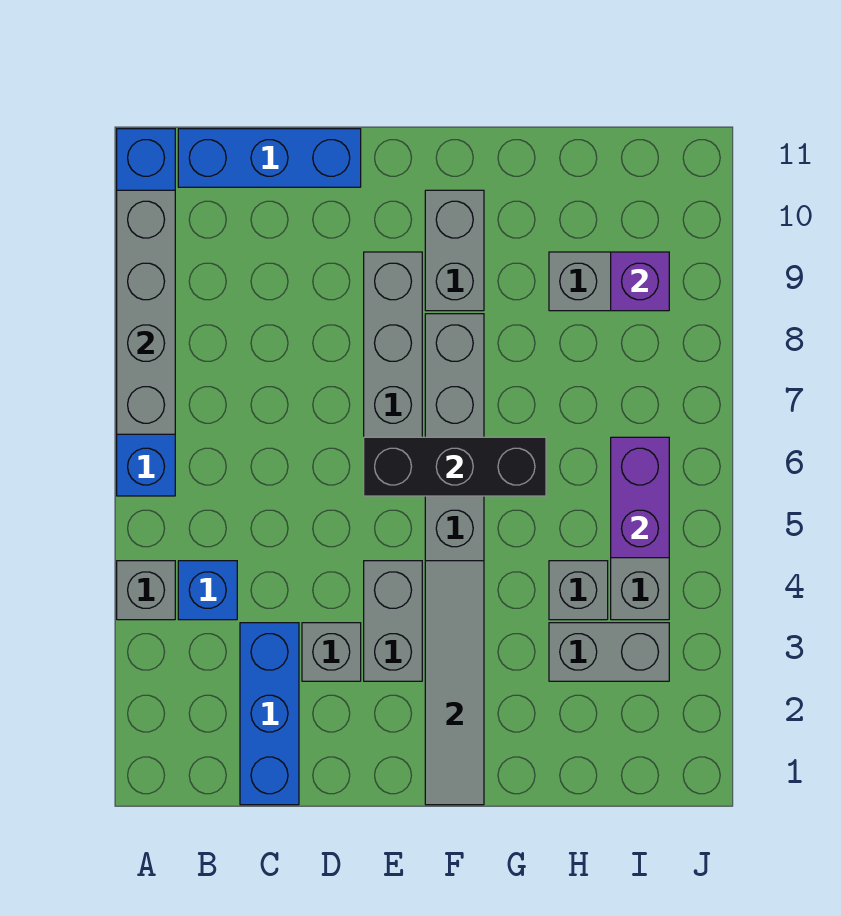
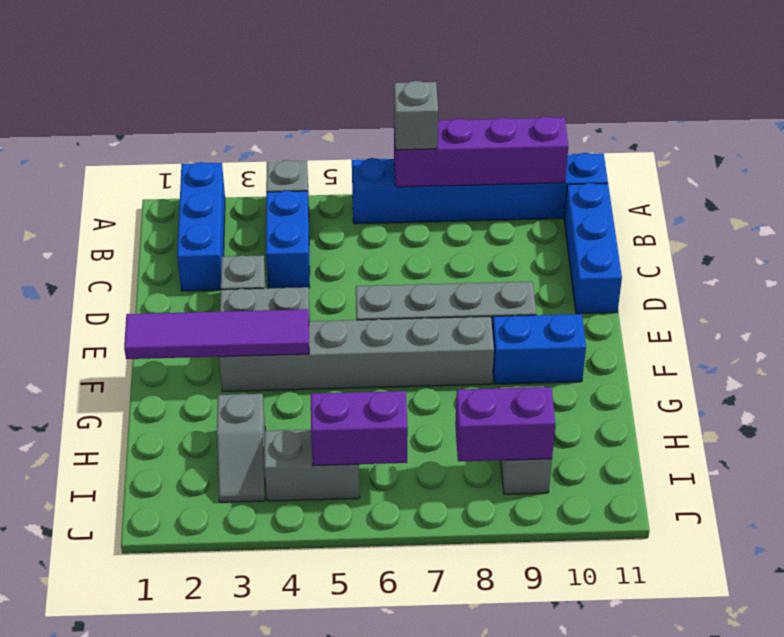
grey 1x4 brick [117,190,175,434] -> purple 1x4 brick [394,116,568,187]
blue 1x1 brick [178,561,237,620] -> blue 1x2 brick [266,191,310,288]
blue 1x3 brick [240,623,299,805] -> blue 1x3 brick turned to [177,162,225,291]
black 1x3 brick [364,437,546,496] -> none
grey 1x4 tile [425,561,484,805] -> purple 1x4 tile [124,309,309,359]
grey 1x2 brick [425,190,484,311] -> blue 1x2 brick [492,314,586,384]
grey 1x2 brick [549,623,669,681] -> grey 1x2 slope [217,394,265,502]
grey 1x1 brick [549,561,608,620] -> grey 1x1 brick moved to [394,81,438,150]
purple 1x1 brick [611,252,669,311] -> purple 1x2 brick [455,387,555,461]

